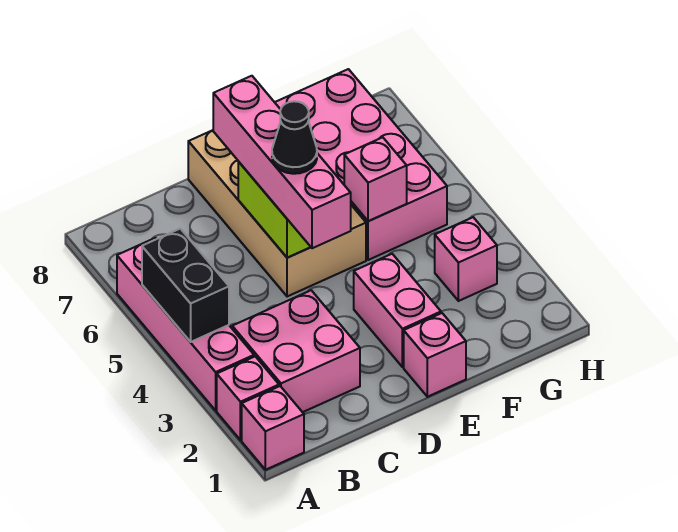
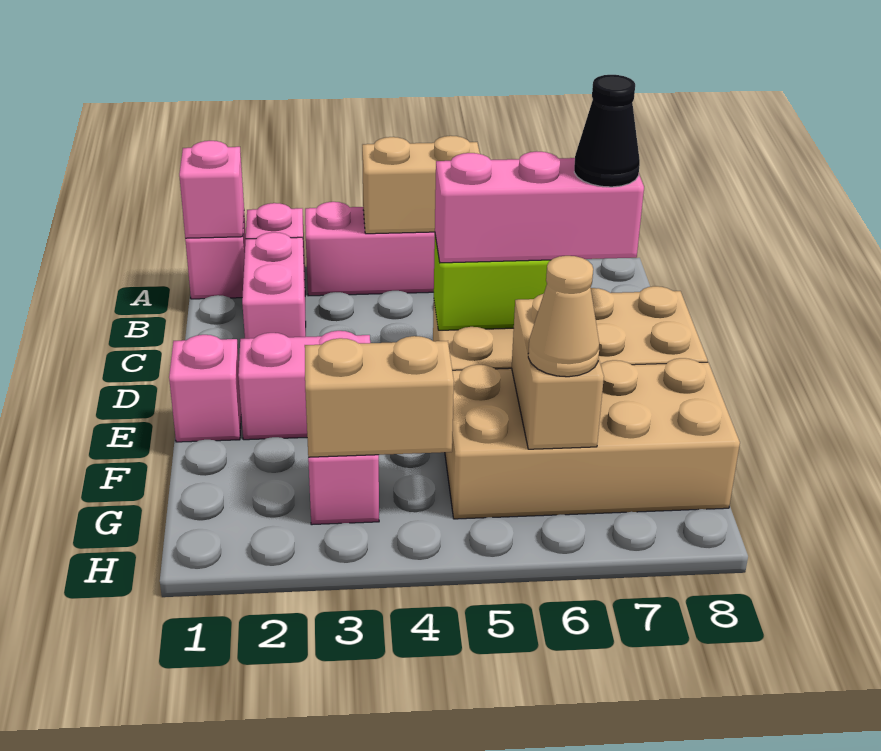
black 1x2 brick [142,229,229,342] -> tan 1x2 brick [362,136,480,234]
pink 2x2 brick [232,290,360,412] -> pink 1x2 brick [242,232,306,339]
pink 1x4 brick [213,76,351,248] -> pink 1x3 brick [435,152,644,263]
black 1x1 cone [272,101,317,174] -> black 1x1 cone moved to [574,75,640,187]
pink 2x4 brick [275,69,447,260] -> tan 2x4 brick [445,358,740,519]
pink 1x1 brick [344,137,407,221] -> pink 1x1 brick moved to [179,141,244,238]
none -> tan 1x2 brick [512,294,604,449]
none -> tan 1x2 brick [305,336,454,457]
none -> tan 1x1 cone [528,256,599,377]

